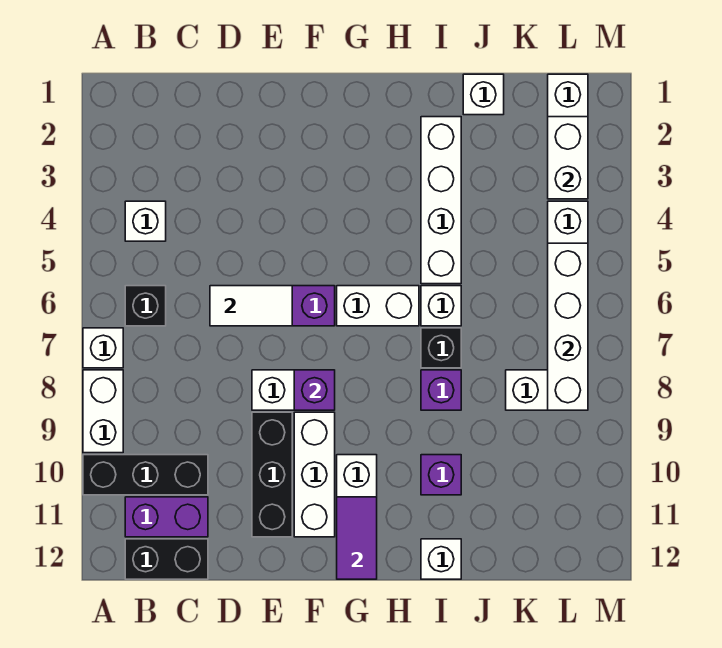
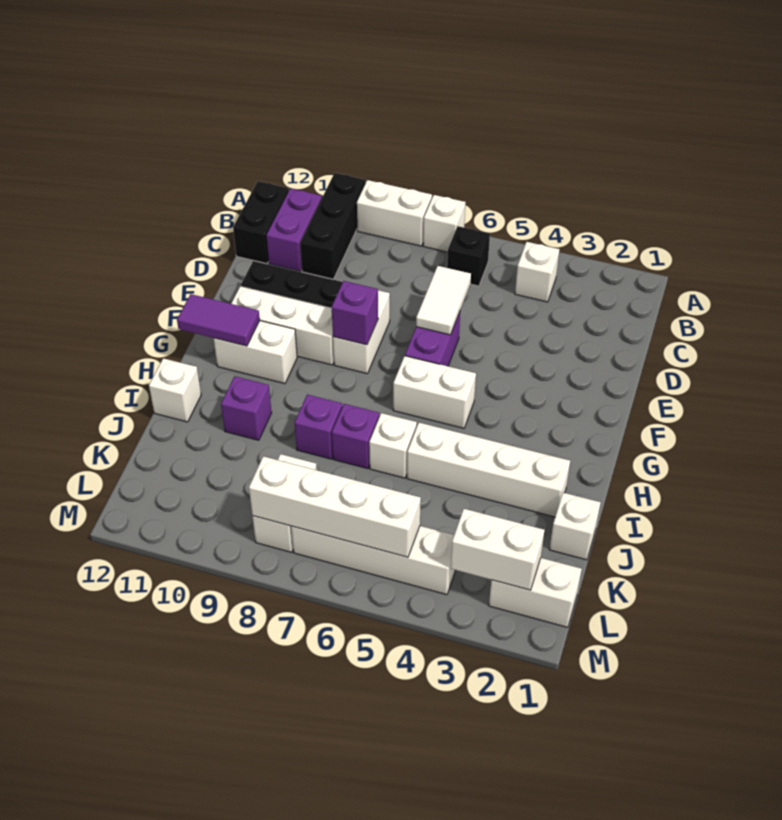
white 1x2 brick [337,286,419,326] -> white 1x2 brick turned to [393,356,476,428]
black 1x1 brick [421,328,461,368] -> purple 1x1 brick [332,404,379,469]

